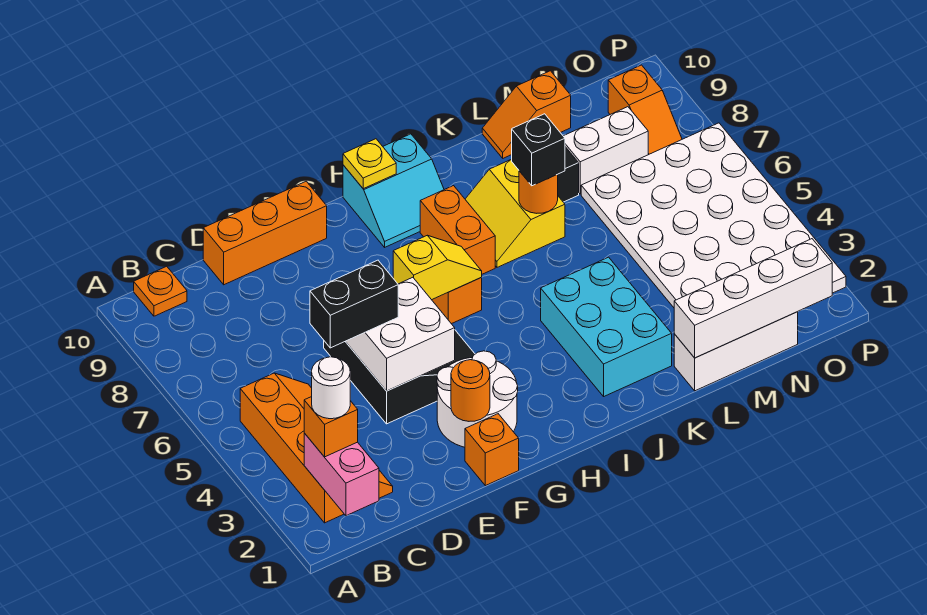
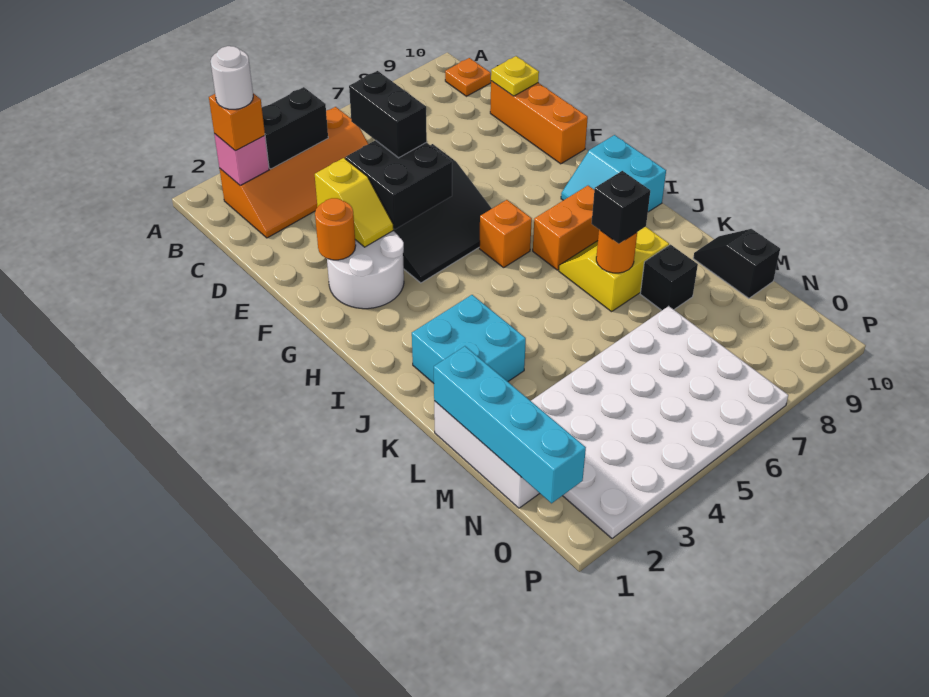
pink 1x2 brick [304,433,379,516] -> pink 1x1 brick [214,134,269,185]
none -> black 1x2 brick [262,87,328,169]
white 2x2 brick [345,277,455,391] -> black 2x2 brick [345,140,452,229]
orange 1x1 brick [465,414,519,486] -> none
yellow 1x2 slope [393,235,482,300] -> yellow 1x2 slope moved to [315,158,393,247]
yellow 1x1 plate [343,139,396,189] -> yellow 1x1 plate moved to [491,56,539,96]
cyan 2x3 brick [541,257,672,396] -> cyan 2x2 brick [412,295,526,383]
white 1x4 brick [674,239,832,358] -> cyan 1x4 brick [434,346,586,503]
orange 1x2 slope [482,71,571,158] -> black 1x2 slope [693,229,780,298]
white 1x2 brick [564,107,648,194] -> none
orange 1x2 slope [608,65,682,155] -> none

